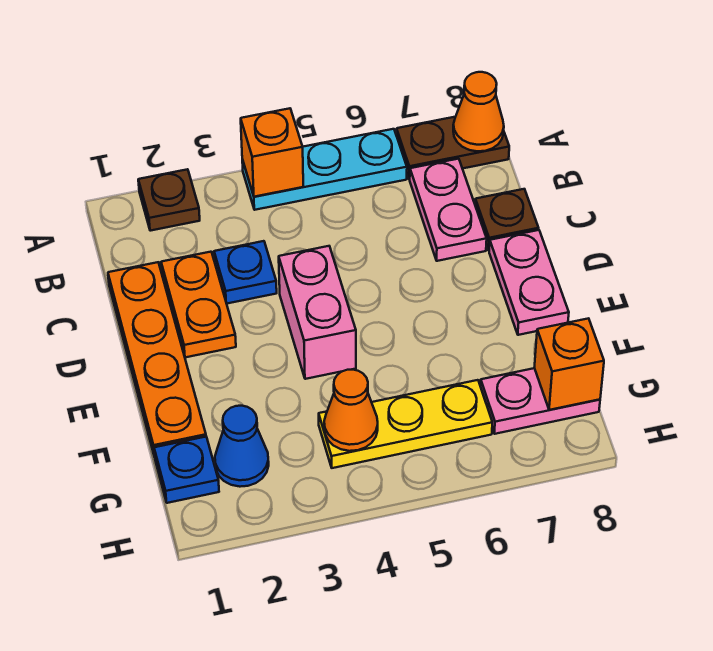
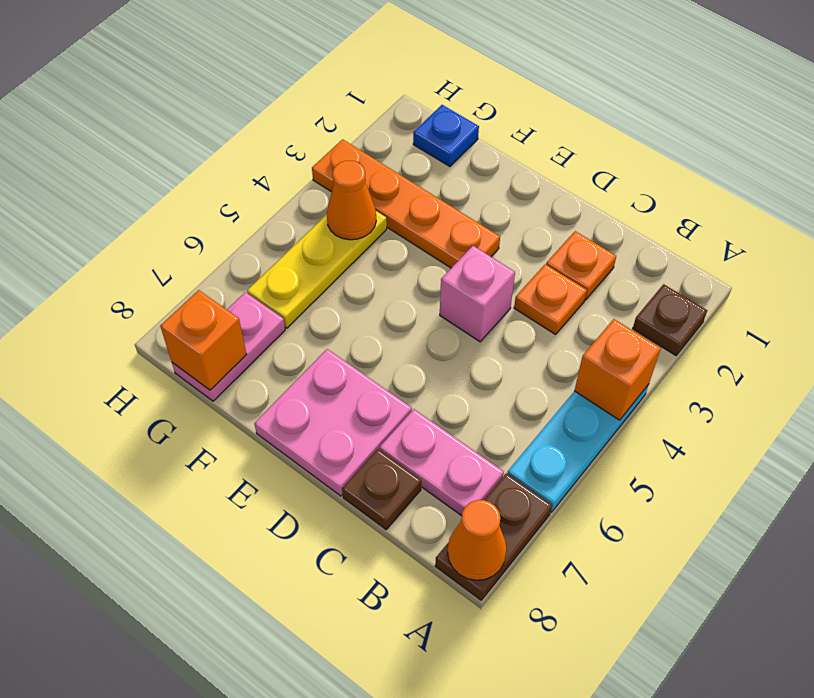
orange 1x4 plate [108,262,206,457] -> orange 1x4 plate moved to [312,139,500,268]
orange 1x2 plate [161,252,236,357] -> orange 1x1 plate [546,231,616,300]
blue 1x1 plate [214,241,277,304] -> orange 1x1 plate [514,264,587,334]
pink 1x2 brick [279,246,356,379] -> pink 1x1 brick [440,246,515,342]
pink 1x2 plate [489,230,569,335] -> pink 2x2 plate [254,349,412,496]
blue 1x1 cone [215,406,269,487] -> none

